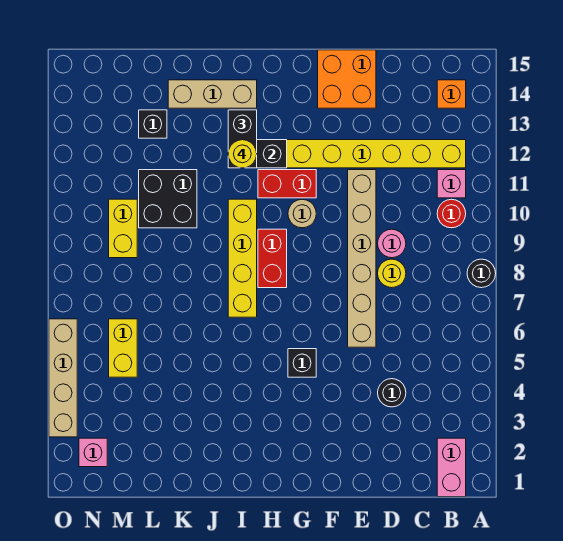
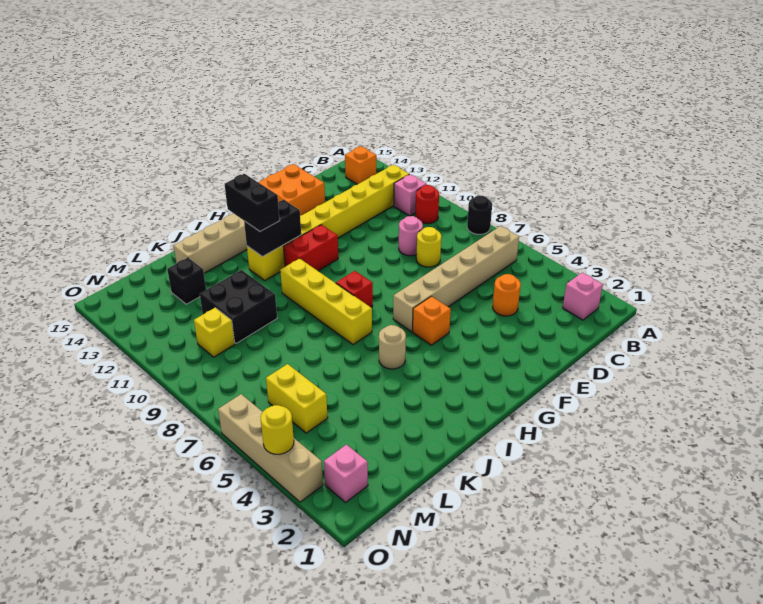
pink 1x2 brick [437,438,466,497] -> pink 1x1 brick [563,273,603,320]
black 1x1 round brick [378,379,406,407] -> orange 1x1 round brick [493,274,521,316]
tan 1x6 brick [348,170,376,347] -> tan 1x6 brick turned to [393,226,519,332]
black 1x1 brick [288,349,316,377] -> orange 1x1 brick [413,296,451,345]
tan 1x1 round brick [288,199,316,228] -> tan 1x1 round brick moved to [379,325,406,369]
red 1x2 brick [258,229,287,288] -> red 1x1 brick [336,271,373,307]
yellow 1x1 round brick [228,140,257,168] -> yellow 1x1 round brick moved to [261,405,294,454]
yellow 1x2 brick [109,199,137,258] -> yellow 1x1 brick [194,308,235,357]

